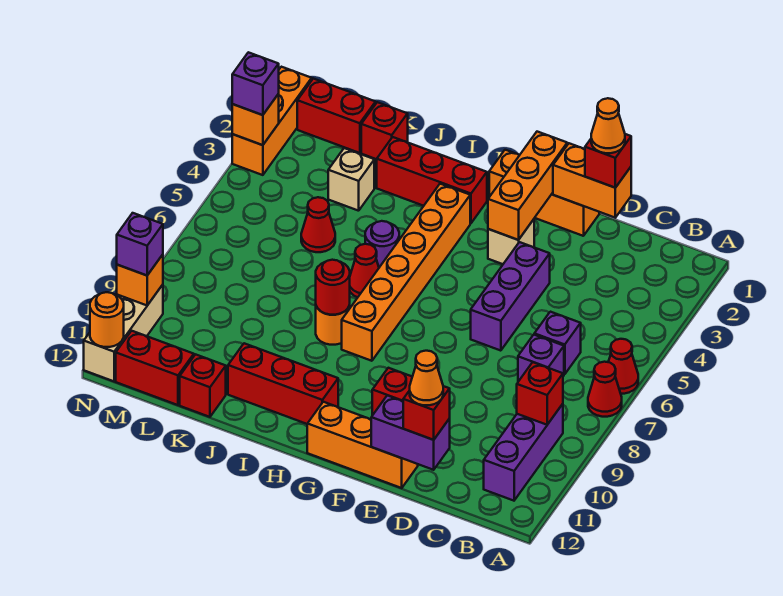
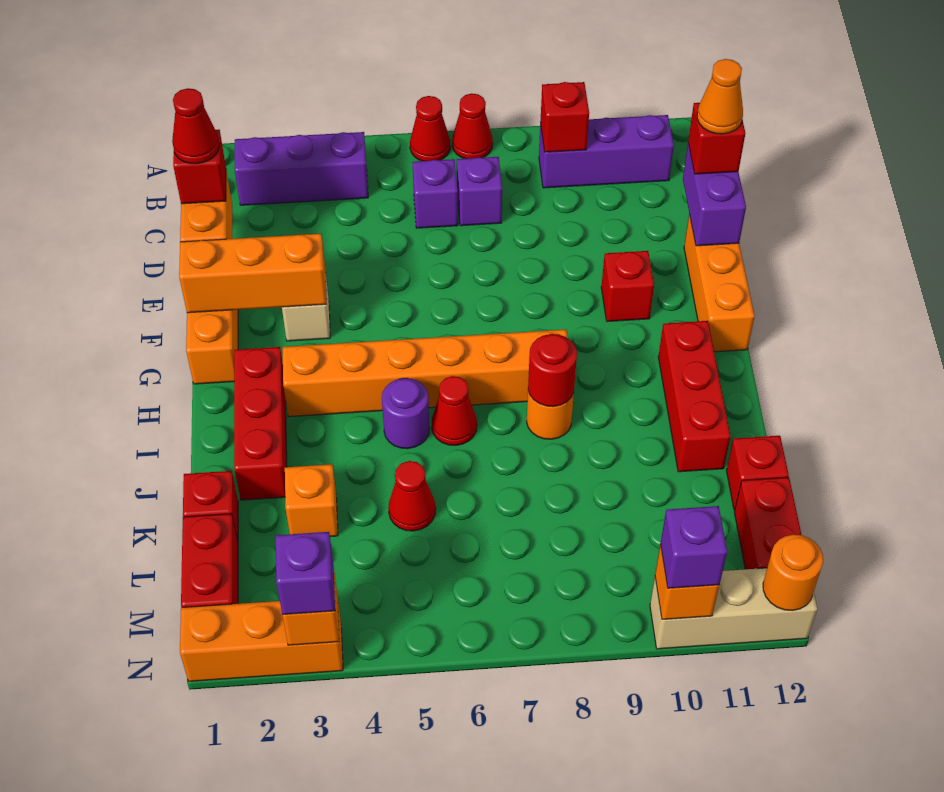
orange 1x1 cone [591,98,625,153] -> red 1x1 cone [172,88,219,164]
purple 1x3 brick [471,242,550,351] -> purple 1x3 brick moved to [235,132,368,205]
tan 1x1 brick [328,148,374,211] -> orange 1x1 brick [285,464,338,537]

